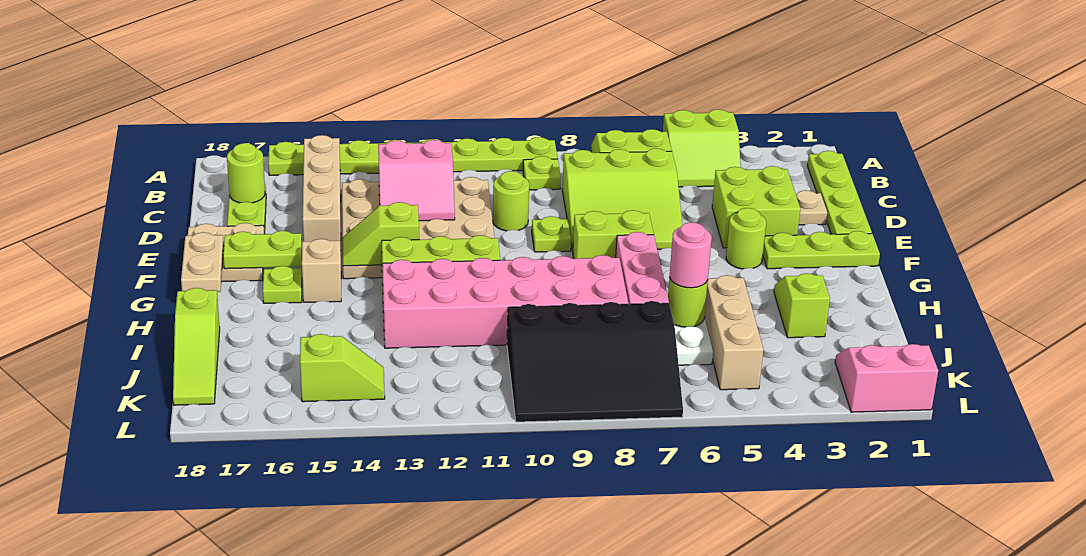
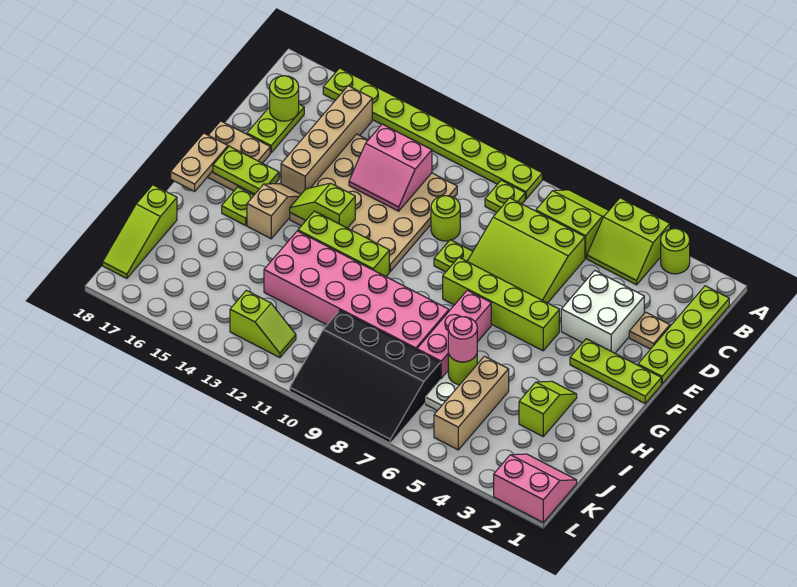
lime 2x2 brick [712,166,800,248] -> white 2x2 brick [561,271,644,353]
lime 1x1 round brick [726,208,766,269] -> lime 1x1 round brick moved to [661,228,690,274]
lime 1x2 brick [573,210,654,259] -> lime 1x4 brick [443,257,559,351]
lime 1x2 slope [300,334,385,402] -> lime 1x2 slope moved to [230,290,296,358]

